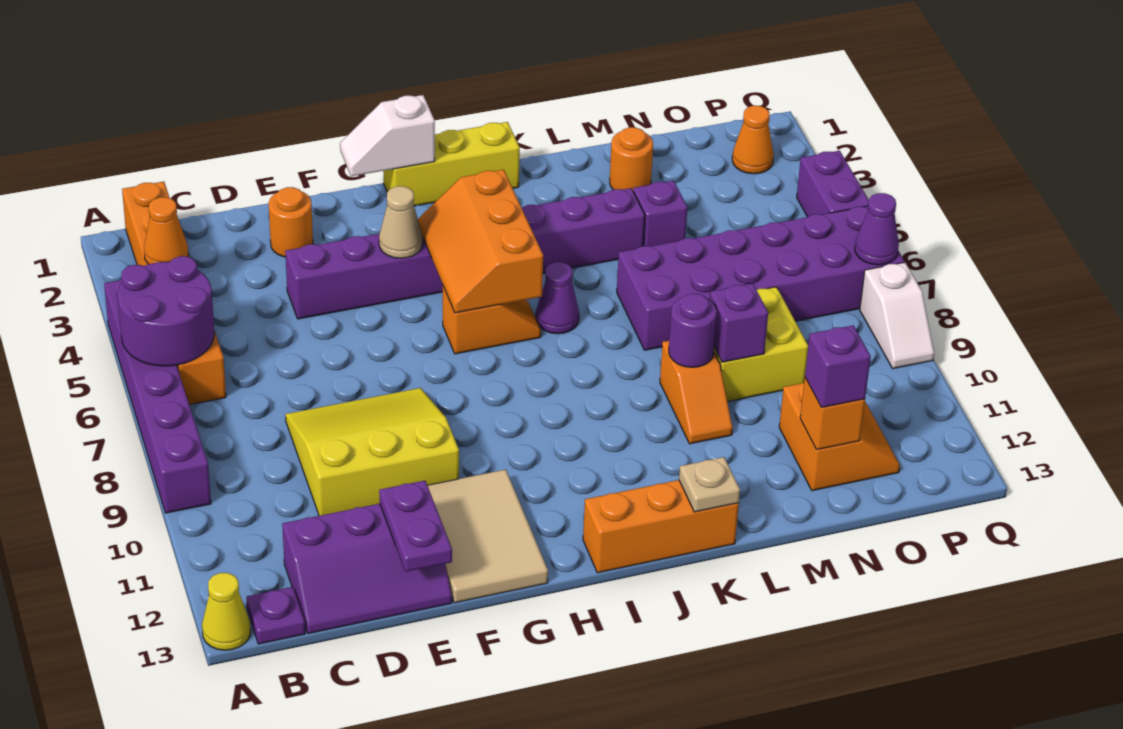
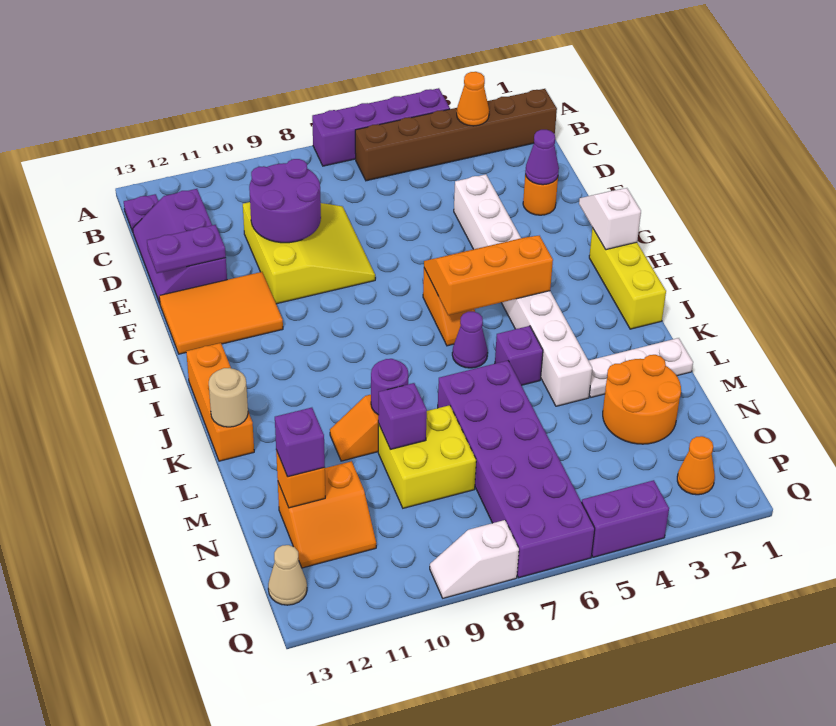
purple 1x6 brick [104,279,211,513] -> purple 1x4 brick [312,88,450,166]
purple 2x2 round brick [118,256,214,366] -> purple 2x2 round brick moved to [249,159,321,243]
yellow 1x1 cone [202,573,251,650] -> none
orange 1x6 brick [122,182,226,405] -> brown 1x6 brick [355,89,557,181]
purple 1x8 brick [285,188,645,319] -> white 1x8 brick [454,174,592,406]
tan 2x3 tile [427,470,548,603] -> orange 2x3 tile [159,272,283,354]
tan 1x1 cone [379,186,423,258] -> tan 1x1 cone moved to [268,545,307,605]
tan 1x1 plate [679,457,740,512] -> tan 1x1 round brick [209,368,248,427]
none -> white 1x3 plate [588,338,693,397]
orange 1x1 round brick [610,127,653,190] -> orange 2x2 round brick [603,355,681,444]
purple 1x1 brick [633,181,687,246] -> purple 1x1 brick moved to [495,326,543,385]
purple 1x1 cone [855,193,899,265] -> purple 1x1 cone moved to [525,130,559,185]

